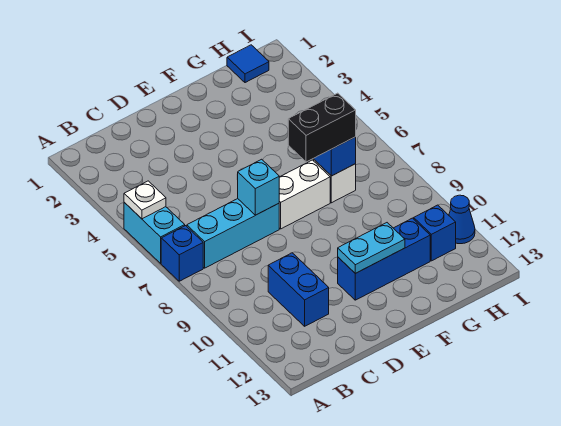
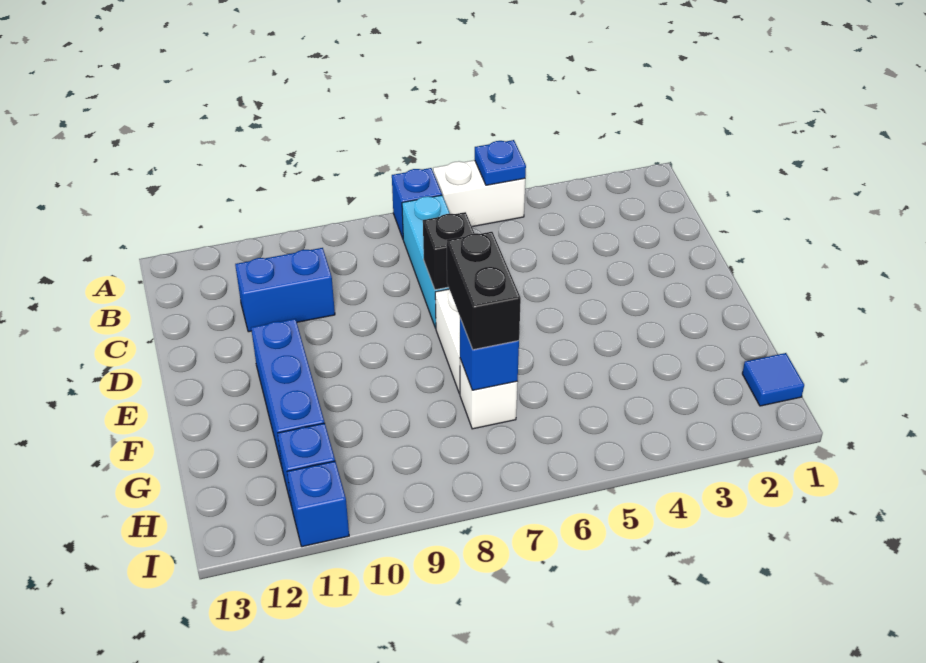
cyan 1x2 brick [124,203,185,263] -> white 1x2 brick [433,160,525,227]
white 1x1 plate [124,181,166,219] -> blue 1x1 plate [475,140,526,185]
cyan 1x1 brick [237,159,279,215] -> black 1x1 brick [423,212,474,290]
cyan 1x2 plate [338,223,405,273] -> none
blue 1x1 cone [449,195,475,244] -> blue 1x1 brick [287,461,349,547]

